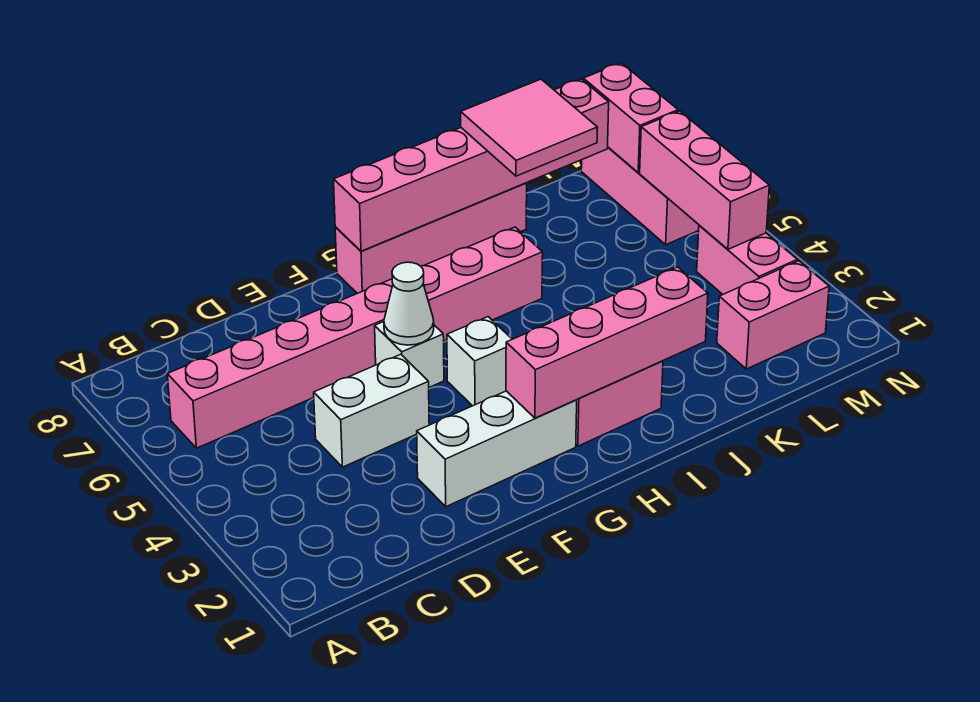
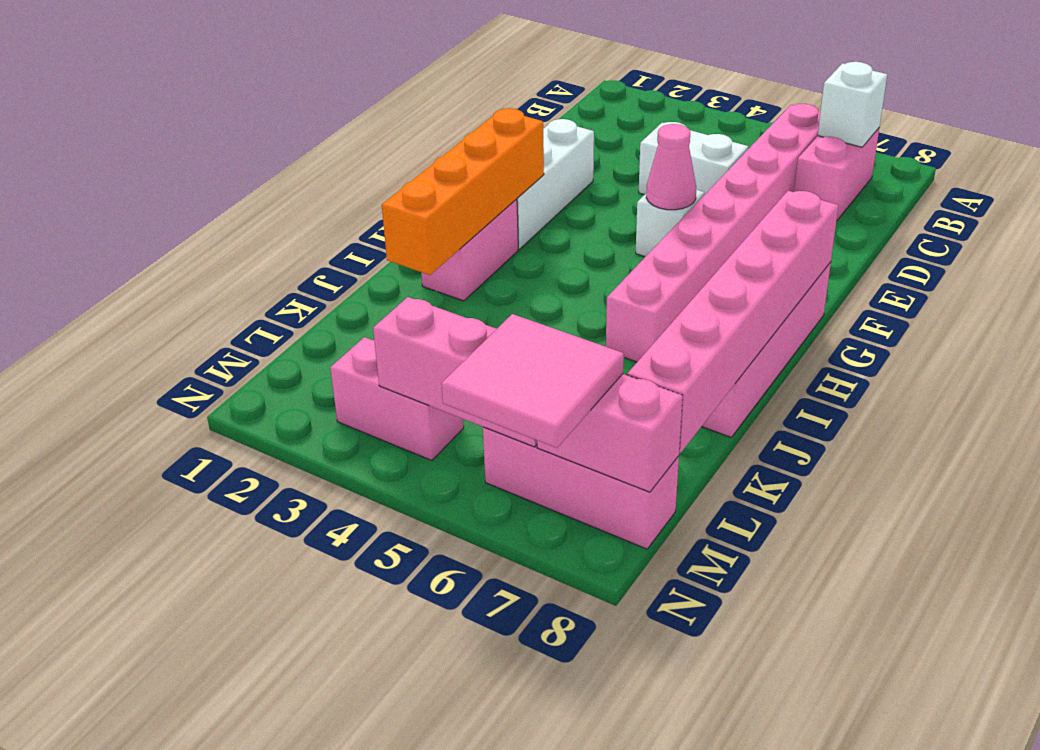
white 1x2 brick [314,354,429,467] -> white 1x2 brick turned to [639,122,748,195]
white 1x1 cone [384,262,434,345] -> pink 1x1 cone [646,124,696,210]
pink 1x4 brick [506,267,708,418] -> orange 1x4 brick [382,108,544,275]
white 1x1 brick [447,317,512,406] -> white 1x1 brick moved to [818,62,887,147]
pink 2x2 tile [461,79,598,176] -> pink 2x2 tile moved to [441,314,624,448]
pink 1x2 brick [717,261,829,369] -> pink 1x2 brick moved to [794,128,879,220]

